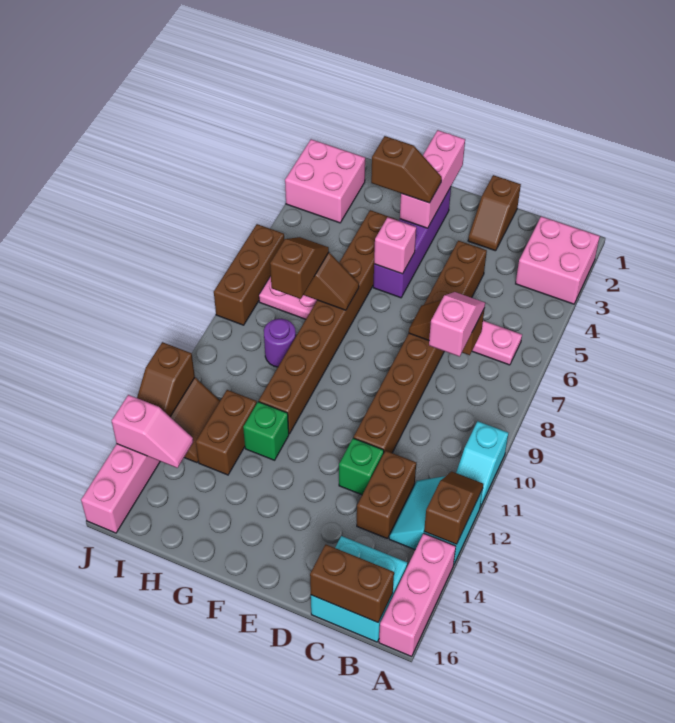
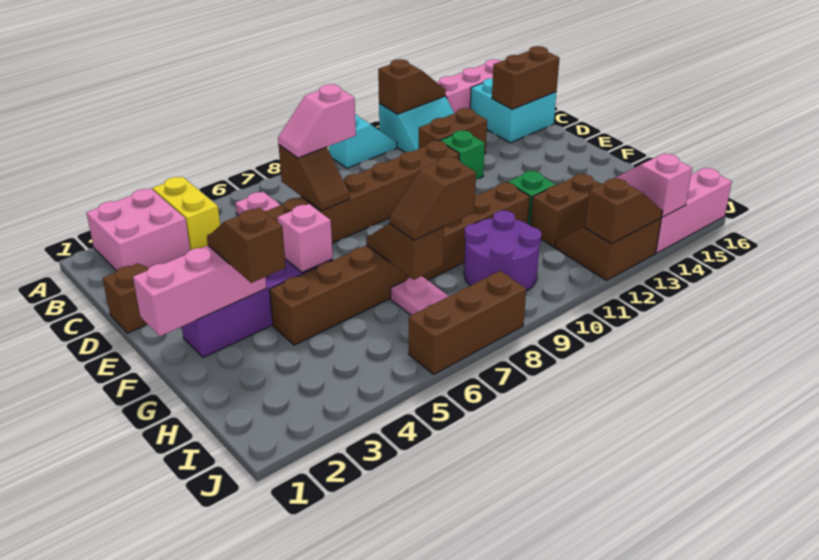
none -> yellow 1x2 brick [153,177,220,250]
brown 1x2 slope [424,471,483,544] -> brown 1x2 slope turned to [378,59,446,114]
brown 1x2 brick [310,545,394,622] -> brown 1x2 brick turned to [492,46,560,109]
purple 1x1 round brick [264,319,296,367] -> purple 2x2 round brick [464,211,541,291]
pink 2x2 brick [285,139,365,223] -> none

